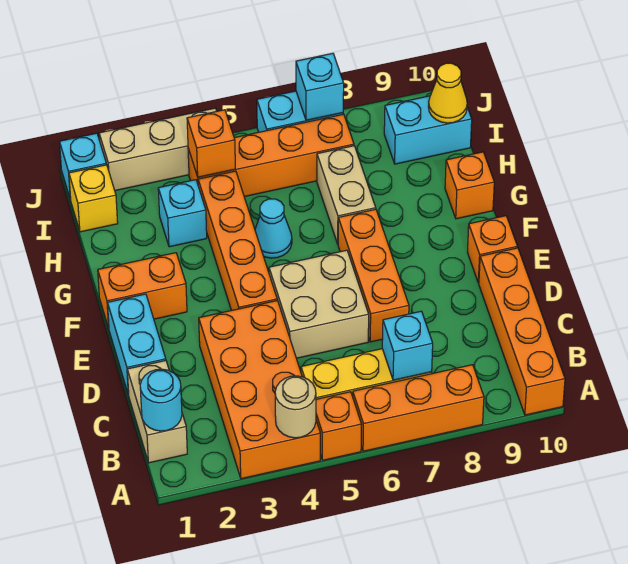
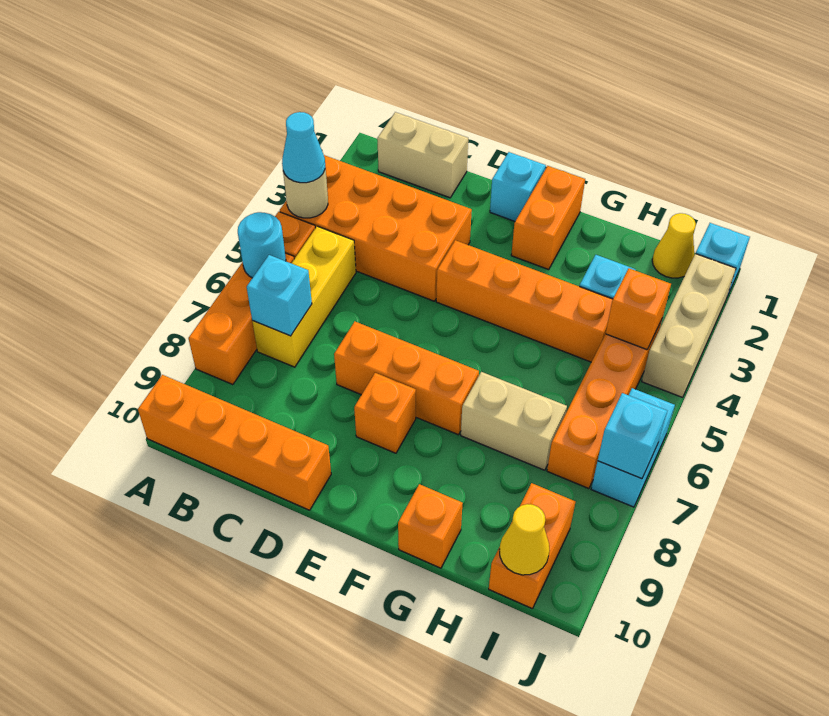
cyan 1x1 round brick [140,369,182,431] -> cyan 1x1 round brick moved to [238,212,286,278]
cyan 1x2 brick [108,294,166,395] -> cyan 1x1 brick [490,152,546,221]
tan 2x2 brick [269,250,369,358] -> none
orange 1x1 brick [468,216,517,283] -> orange 1x1 brick moved to [354,373,416,453]
cyan 1x1 cone [255,199,292,258] -> cyan 1x1 cone moved to [282,112,325,183]
yellow 1x1 brick [69,165,118,232] -> yellow 1x1 cone [652,213,696,278]
cyan 1x2 brick [384,96,472,164] -> orange 1x2 brick [489,483,575,609]

